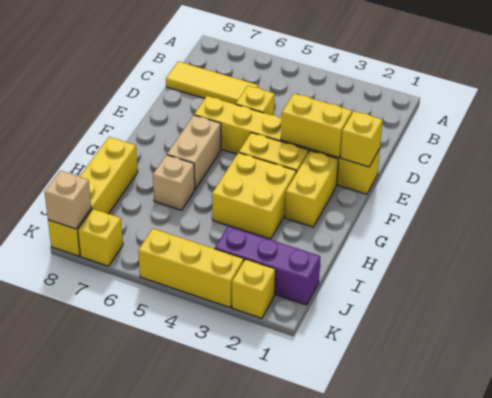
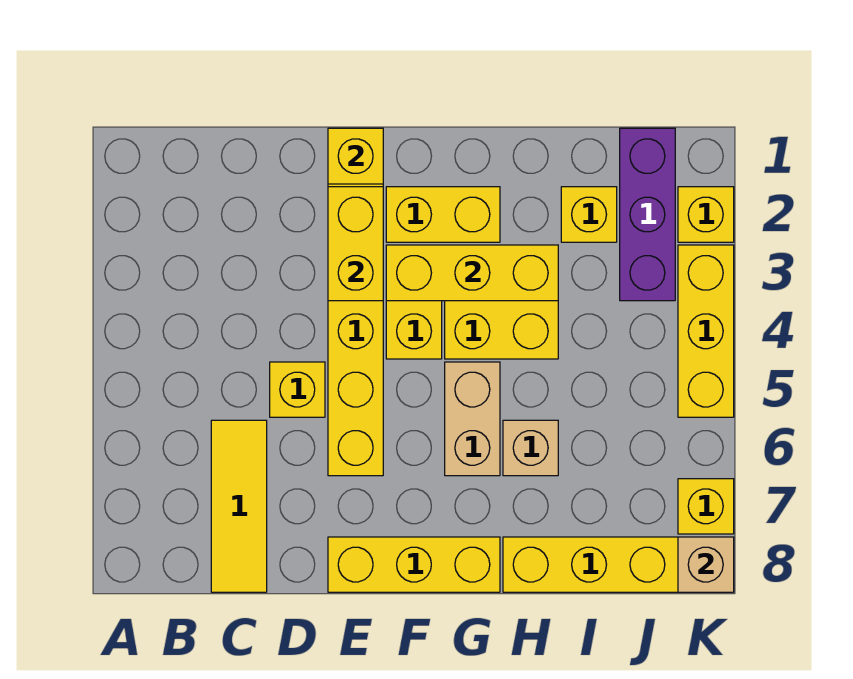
none -> yellow 1x3 brick [328,537,500,592]
none -> yellow 1x3 brick [386,245,558,301]
tan 1x2 brick [167,115,221,189] -> tan 1x2 brick turned to [445,362,500,476]
none -> yellow 1x1 brick [561,187,617,242]

